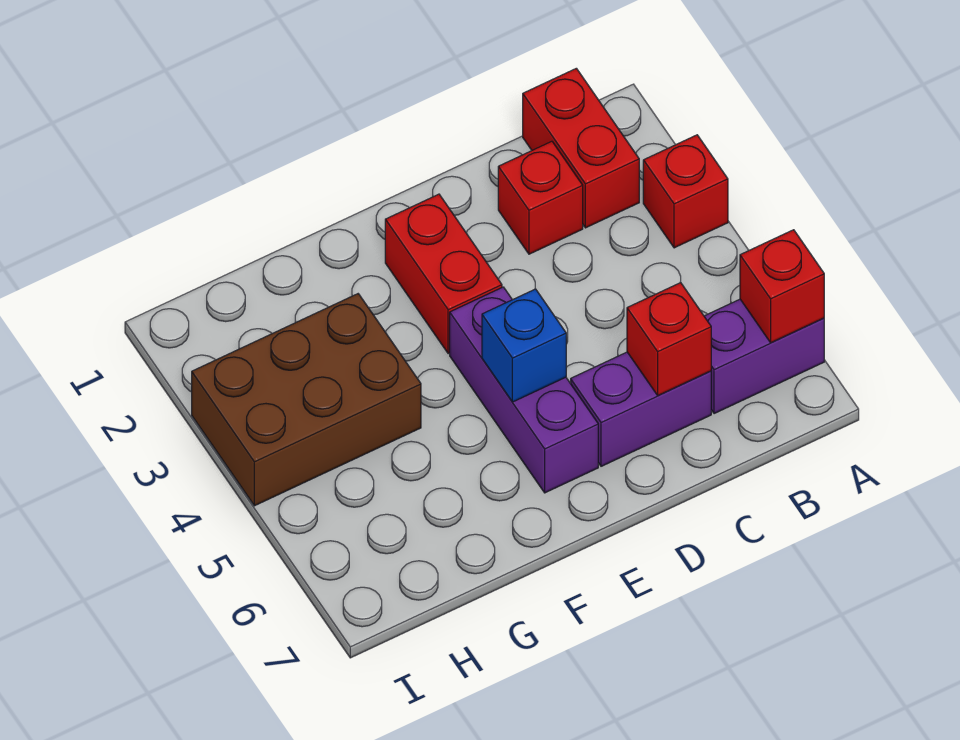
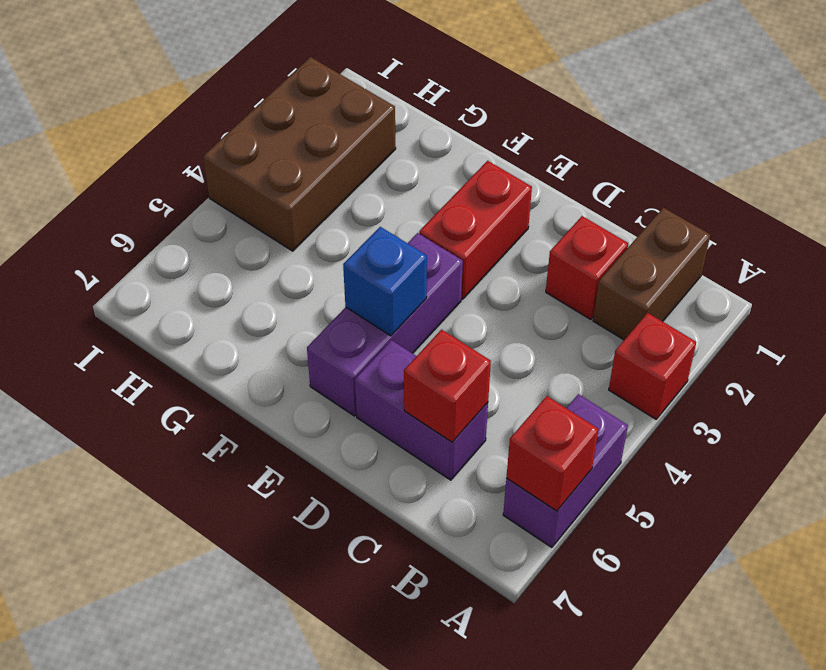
purple 1x2 brick [704,299,824,414] -> purple 1x2 brick turned to [503,394,628,548]
red 1x2 brick [523,68,639,228] -> brown 1x2 brick [593,208,710,340]
brown 2x3 brick [192,294,421,506] -> brown 2x3 brick turned to [203,57,396,251]

